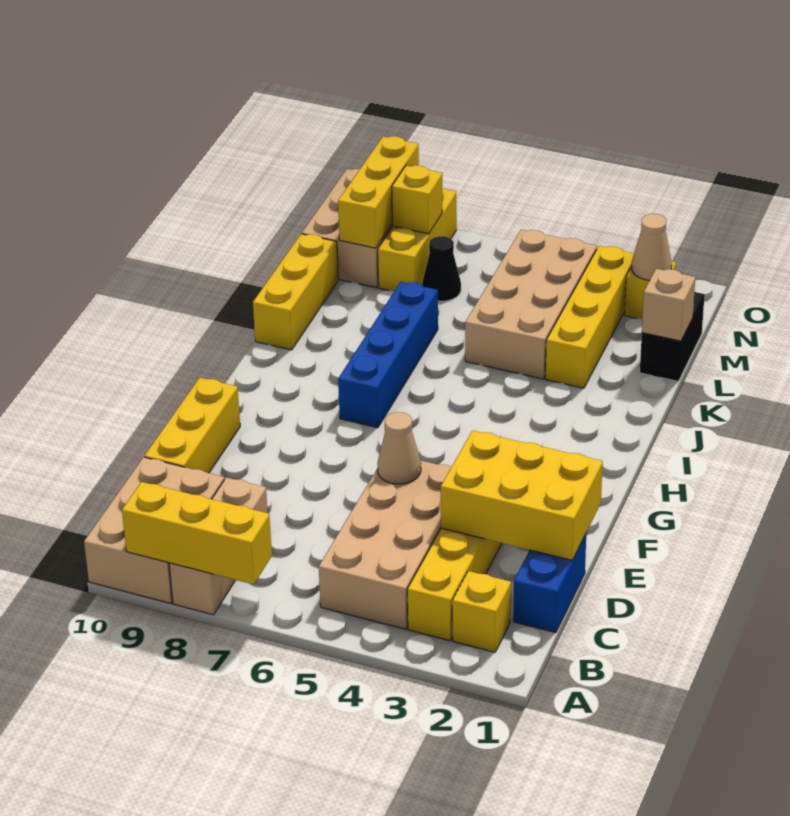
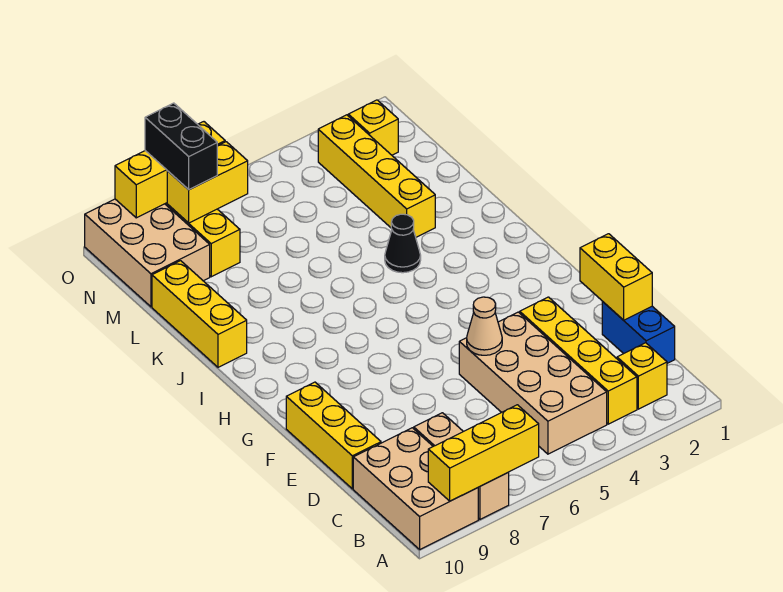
yellow 2x3 brick [441,431,603,560] -> yellow 1x2 brick [580,234,652,320]
blue 1x4 brick [338,282,438,428] -> none
tan 2x4 brick [465,230,597,379] -> none
black 1x2 brick [640,292,705,381] -> black 1x2 brick moved to [145,103,217,190]
tan 1x1 brick [642,269,695,341] -> none
black 1x1 cone [422,236,461,301] -> black 1x1 cone moved to [385,214,421,273]
yellow 1x3 brick [338,136,419,248] -> yellow 1x3 brick turned to [115,122,225,218]
tan 1x1 cone [632,214,672,280] -> none
yellow 1x1 brick [392,165,442,234] -> yellow 1x2 brick [167,142,248,223]

